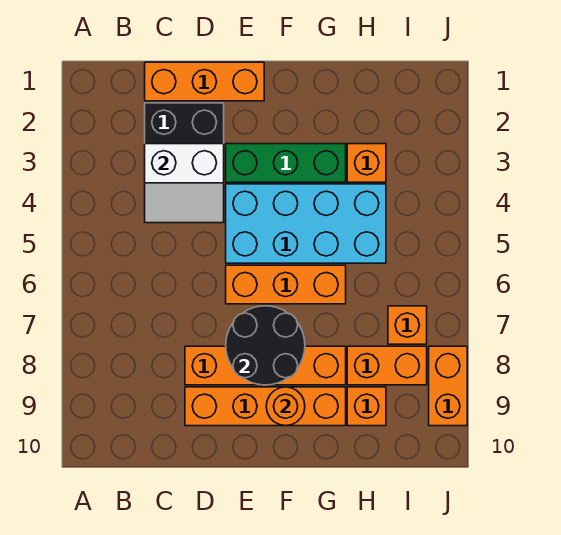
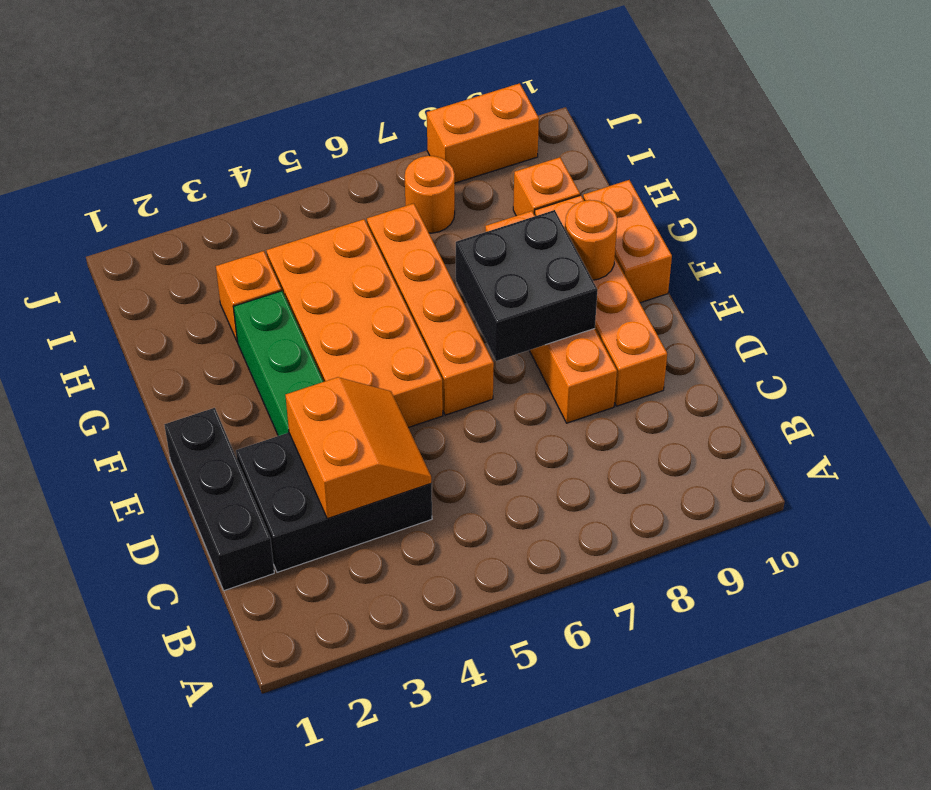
orange 1x3 brick [145,62,264,101] -> black 1x3 brick [164,408,274,591]
white 2x2 slope [145,144,224,223] -> orange 2x2 slope [285,377,431,519]
cyan 2x4 brick [226,184,386,263] -> orange 2x4 brick [267,219,443,428]
orange 1x3 brick [226,265,346,304] -> orange 1x4 brick [367,203,494,415]
black 2x2 round brick [226,306,305,385] -> black 2x2 brick [456,210,597,361]
orange 1x2 brick [347,346,427,385] -> orange 1x2 brick moved to [583,180,672,303]
orange 1x1 brick [388,306,427,344] -> orange 1x1 round brick [405,156,455,233]

